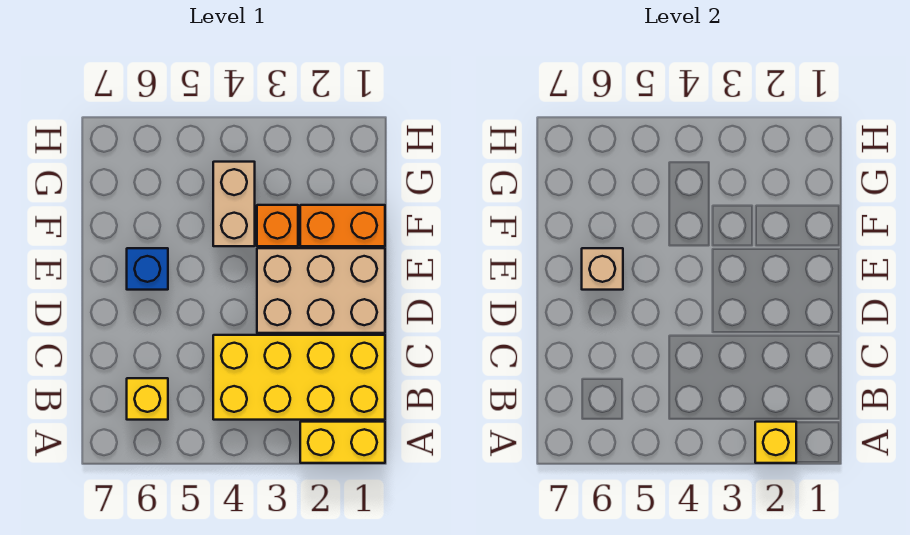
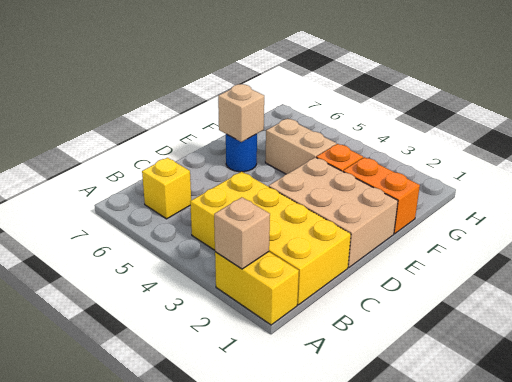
yellow 1x1 brick [755,422,796,463] -> tan 1x1 brick [214,197,270,269]
blue 1x1 brick [127,248,168,290] -> blue 1x1 round brick [226,134,257,172]
tan 1x2 brick [213,162,255,246] -> tan 1x2 brick turned to [265,119,336,174]

